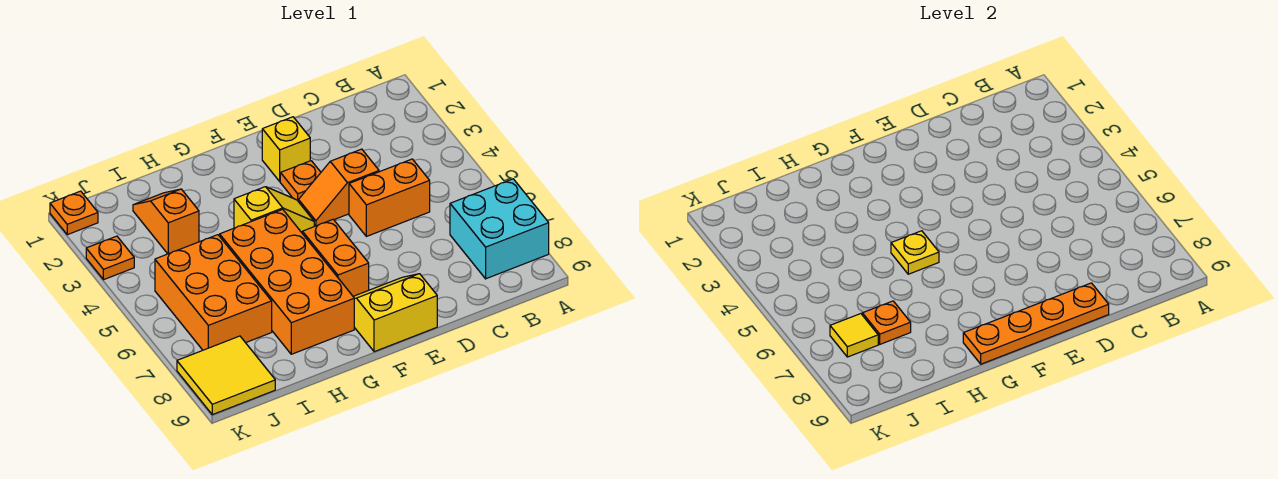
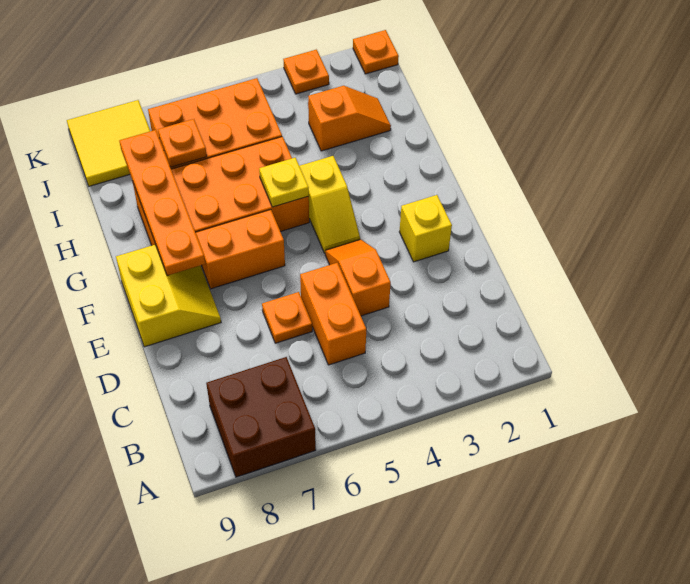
cyan 2x2 brick [450,179,549,279] -> brown 2x2 brick [206,357,316,477]
orange 1x4 plate [963,283,1109,364] -> orange 1x4 plate moved to [120,130,205,276]
orange 1x1 plate [280,161,321,202] -> orange 1x1 plate moved to [262,292,312,343]
yellow 1x1 tile [830,314,878,357] -> none

